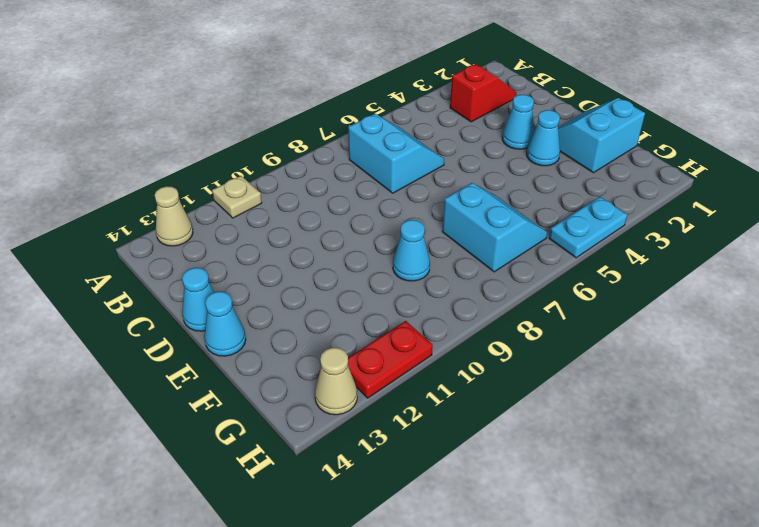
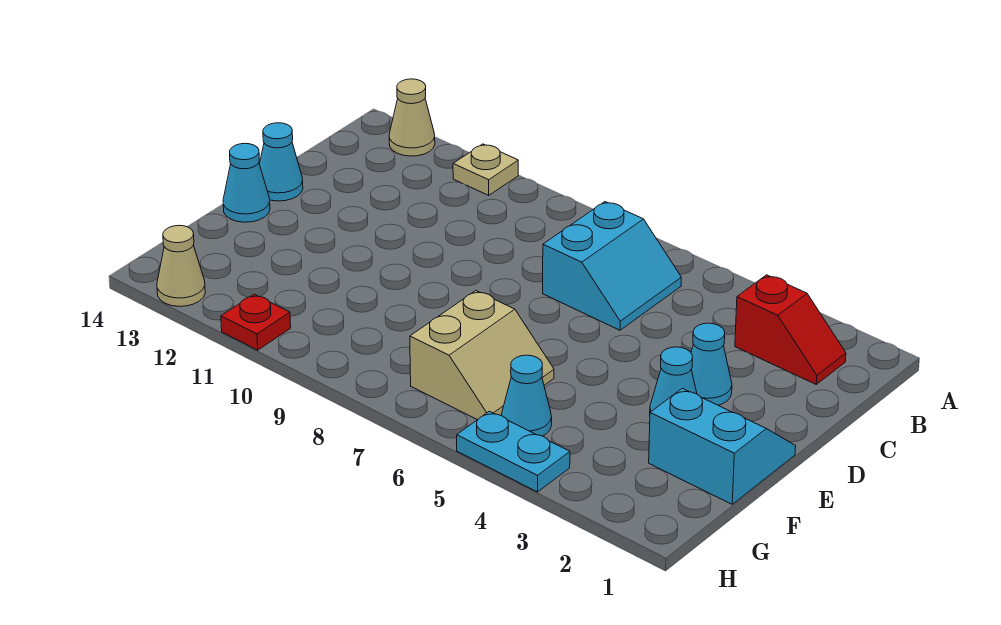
cyan 2x2 slope [442,183,547,272] -> tan 2x2 slope [410,291,554,420]
cyan 1x1 cone [393,220,430,281] -> cyan 1x1 cone moved to [501,355,552,436]
red 1x2 plate [348,321,433,398] -> red 1x1 plate [221,294,291,350]

